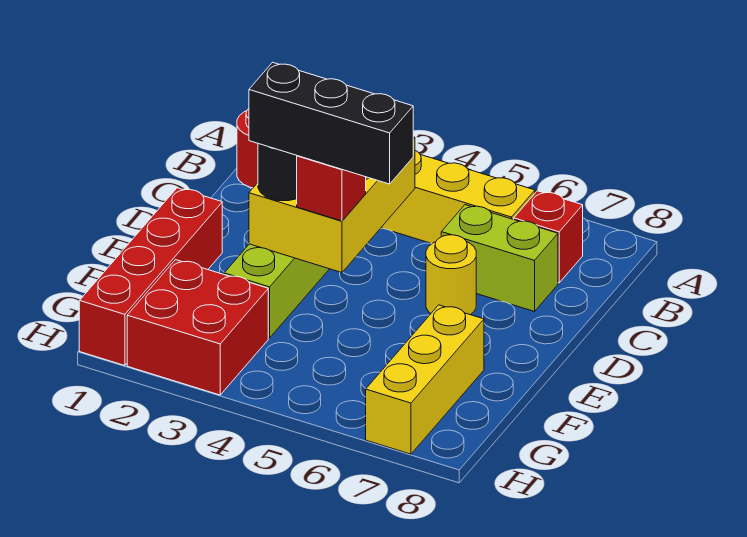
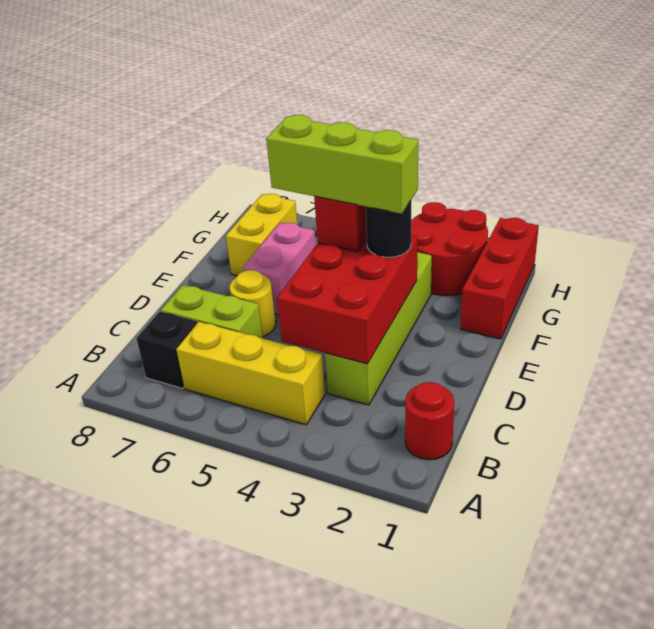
red 1x1 brick [514,191,583,283] -> black 1x1 brick [136,311,197,388]
yellow 2x3 brick [249,137,415,273] -> red 2x3 brick [277,236,417,364]
red 1x4 brick [79,188,222,366] -> red 1x3 brick [461,218,539,339]
black 1x3 brick [249,62,413,184] -> lime 1x3 brick [266,115,418,214]
none -> pink 1x2 brick [243,223,316,315]
yellow 1x3 brick [366,305,484,454] -> yellow 1x2 brick [226,194,297,276]
red 2x2 brick [127,260,268,395] -> red 2x2 round brick [411,202,488,296]

